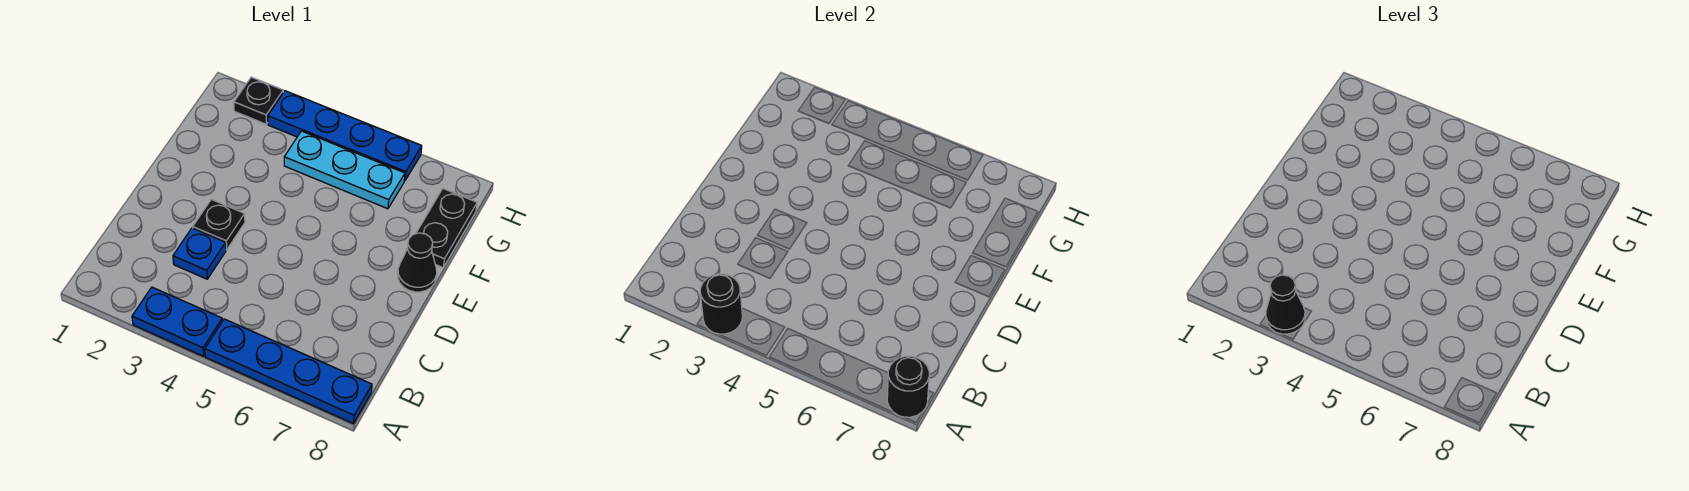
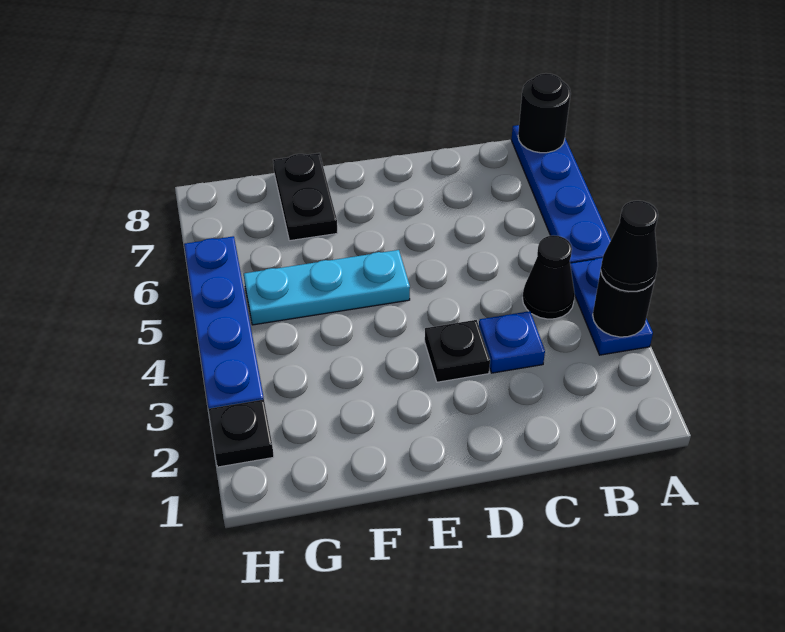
black 1x1 cone [398,233,437,292] -> black 1x1 cone moved to [523,235,575,319]
black 1x2 plate [416,189,477,268] -> black 1x2 plate turned to [273,153,338,241]
cyan 1x3 plate [284,131,405,209] -> cyan 1x3 plate turned to [244,250,410,325]

